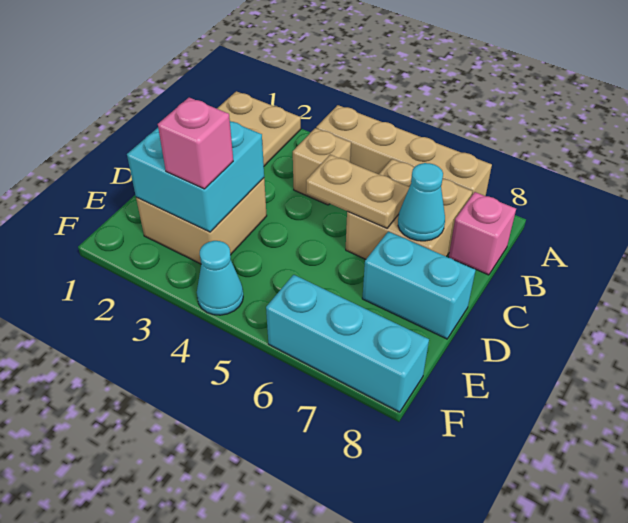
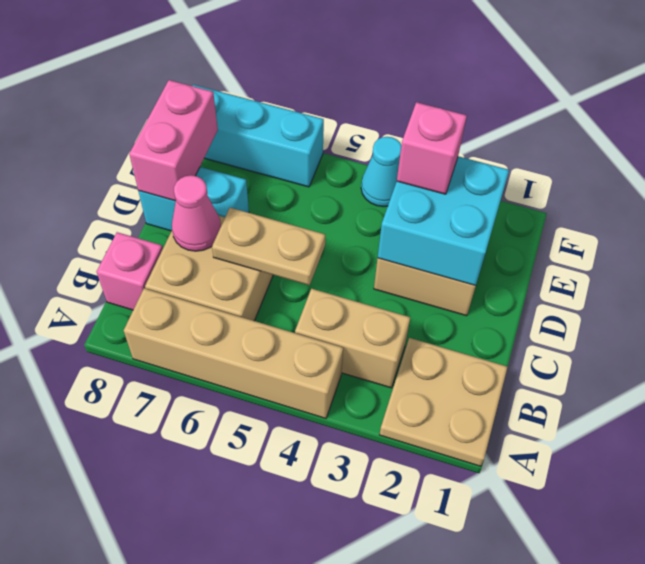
tan 1x1 brick [293,128,351,205] -> tan 1x2 brick [295,289,410,388]
cyan 1x1 cone [398,163,445,241] -> pink 1x1 cone [172,175,221,251]
none -> pink 1x2 brick [129,80,218,201]

